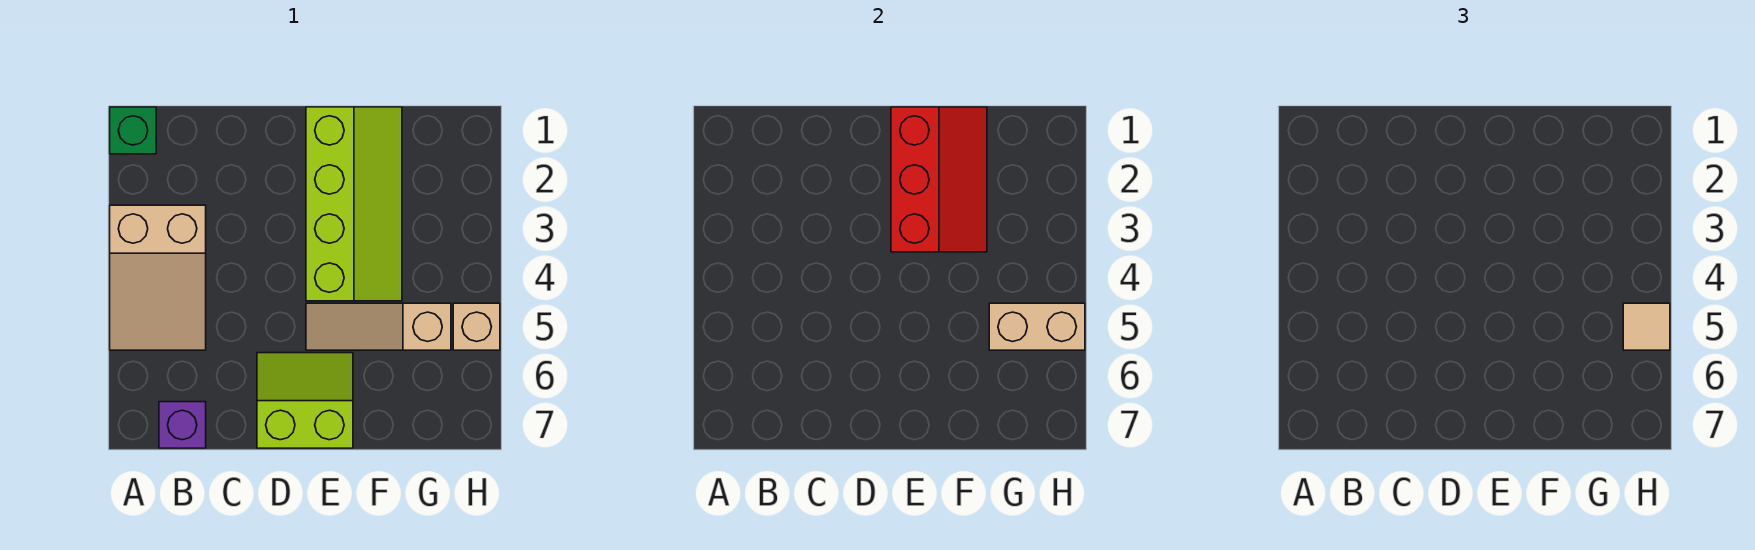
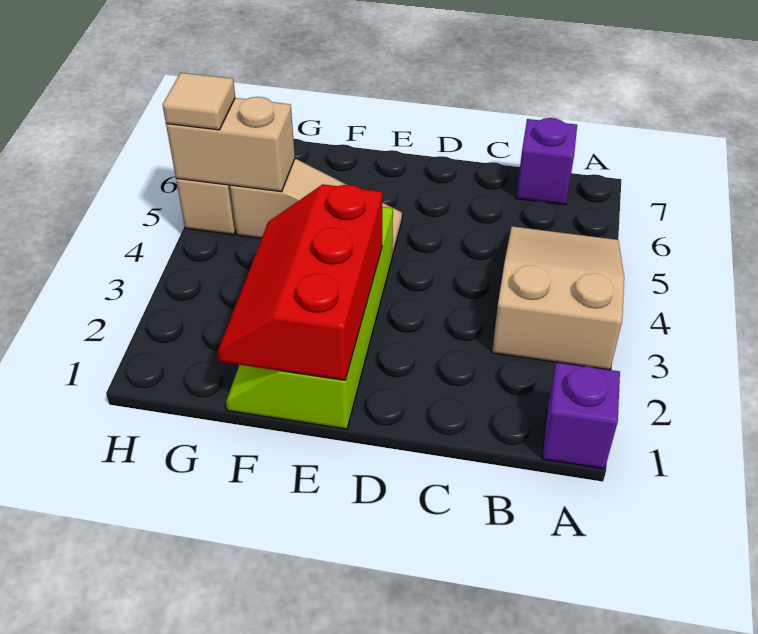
green 1x1 brick [110,107,156,154] -> purple 1x1 brick [542,362,620,469]
lime 2x2 slope [257,353,353,448] -> none

